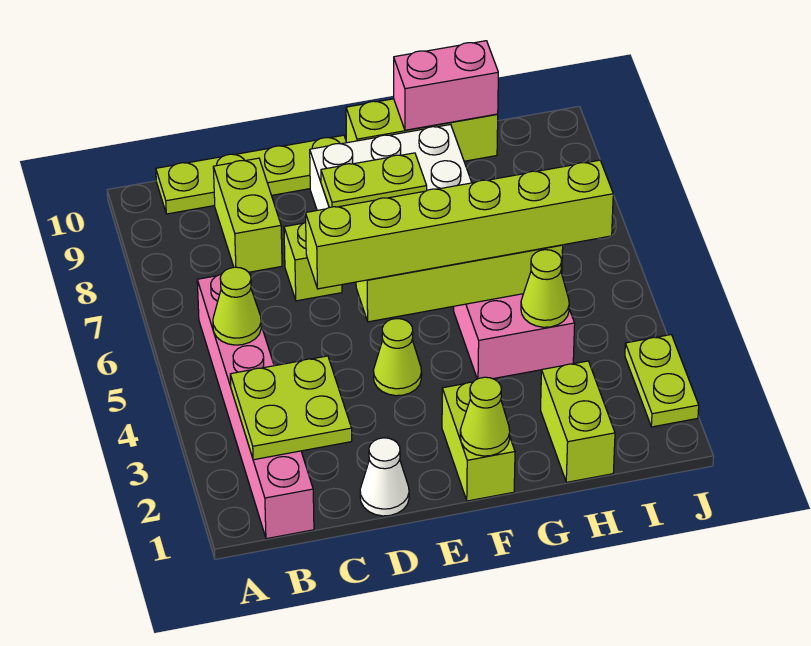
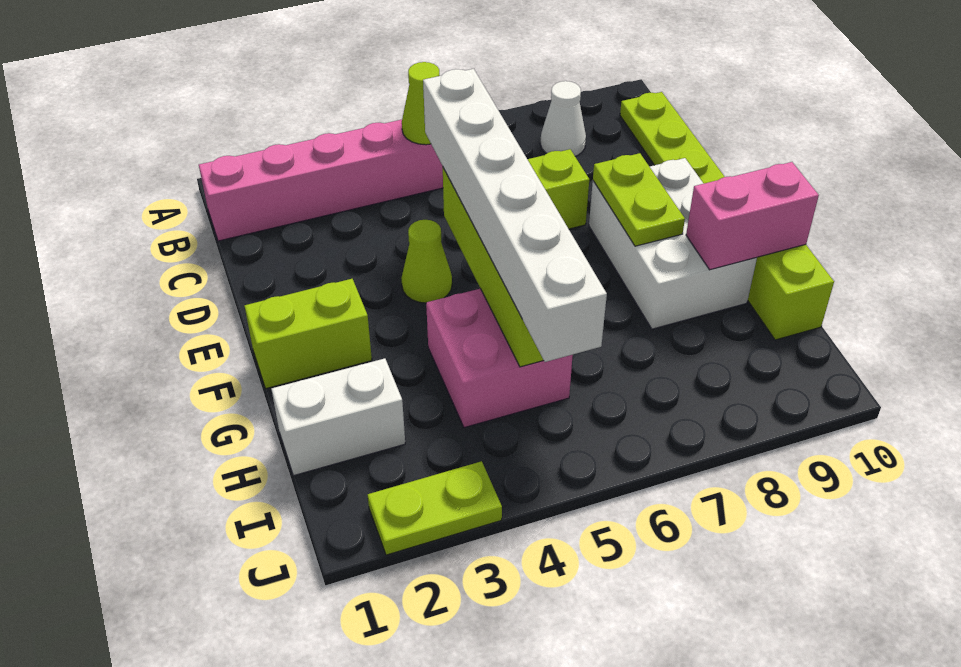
lime 2x2 plate [230,356,352,460] -> none
lime 1x2 brick [213,158,282,272] -> none
white 1x1 cone [360,438,409,516] -> white 1x1 cone moved to [540,81,586,156]
lime 1x6 brick [306,160,613,289] -> white 1x6 brick [423,69,607,362]
lime 1x1 cone [460,377,510,456] -> none
pink 1x2 brick [394,41,498,130] -> pink 1x2 brick turned to [686,162,819,270]
lime 1x2 brick [541,361,615,482] -> white 1x2 brick [272,358,405,476]
lime 1x1 cone [521,250,569,327] -> none

